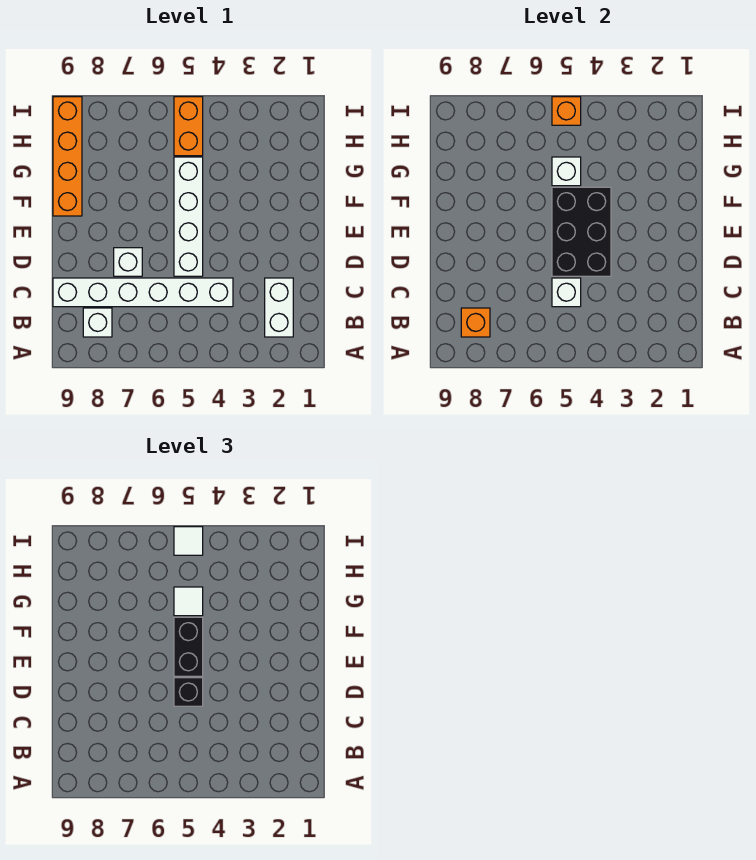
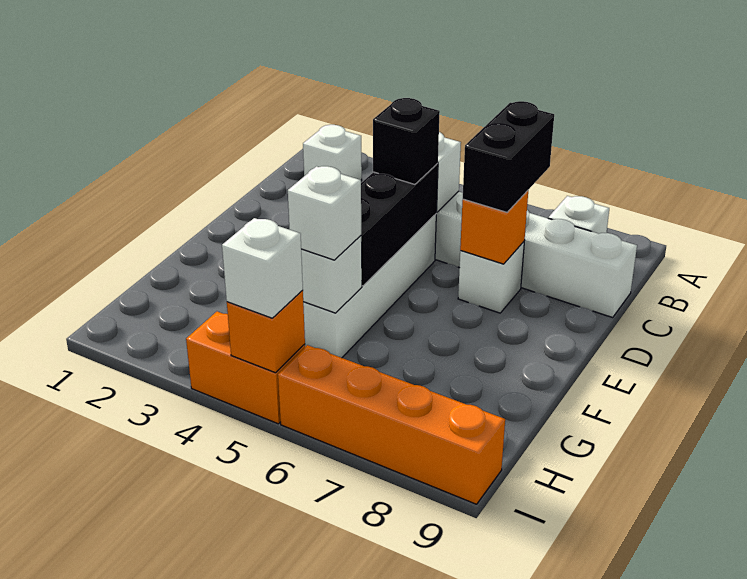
white 1x2 brick [265,278,293,337] -> white 1x1 brick [303,125,362,181]
orange 1x1 brick [461,308,490,337] -> orange 1x1 brick moved to [460,191,528,264]
black 2x3 brick [552,187,611,276] -> black 1x3 brick [361,163,438,286]
black 1x2 brick [174,617,203,676] -> black 1x2 brick moved to [463,101,554,212]
orange 1x4 brick [53,97,82,216] -> orange 1x4 brick turned to [278,345,505,504]
white 1x1 tile [174,587,203,616] -> white 1x1 brick [288,166,361,260]
orange 1x2 brick [174,97,203,156] -> orange 1x2 brick turned to [186,311,305,424]
white 1x1 tile [174,527,203,555] -> white 1x1 brick [222,218,303,318]

